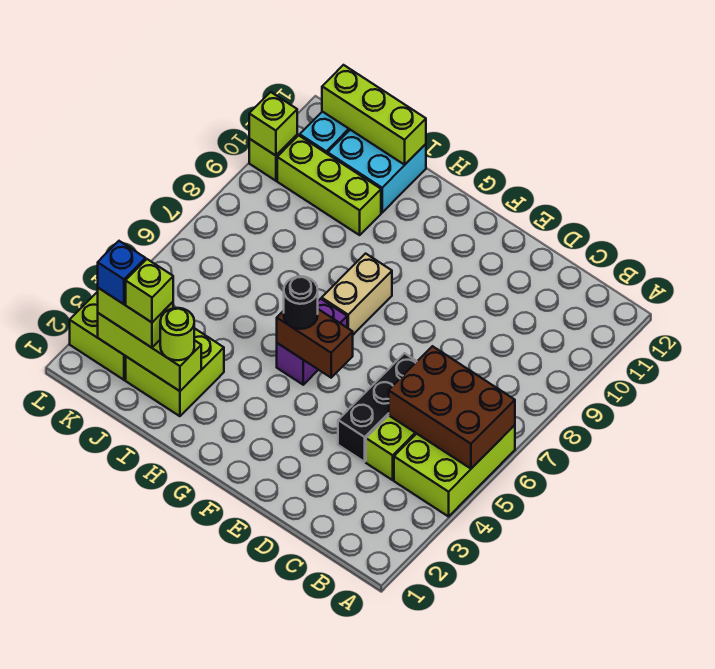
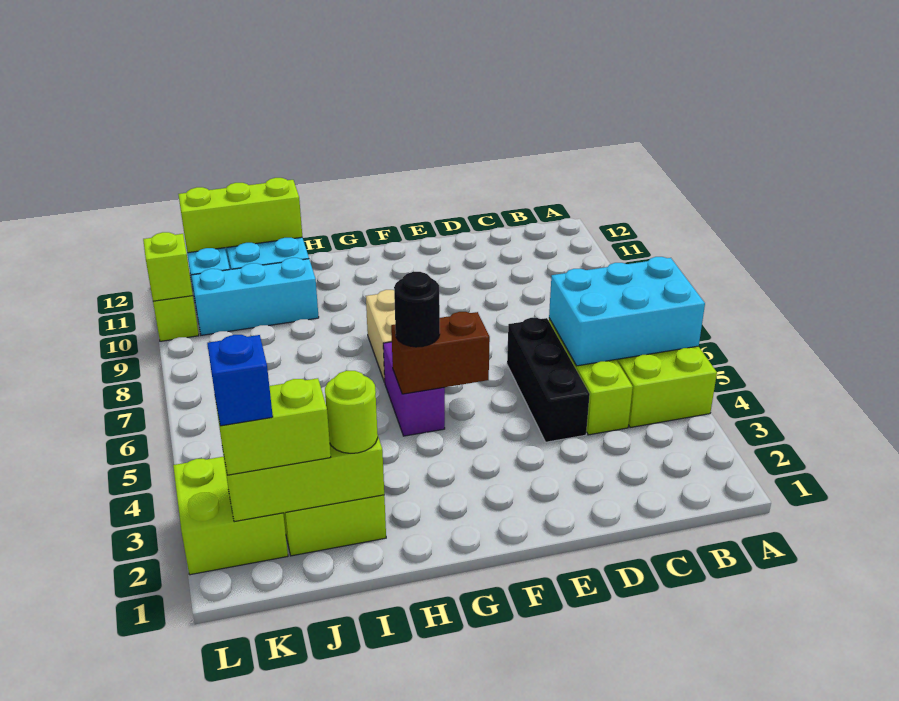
brown 2x3 brick [389,346,515,469] -> cyan 2x3 brick [549,257,705,366]
lime 1x3 brick [277,135,381,235] -> cyan 1x3 brick [191,258,319,335]
lime 1x1 brick [126,259,173,322] -> none

